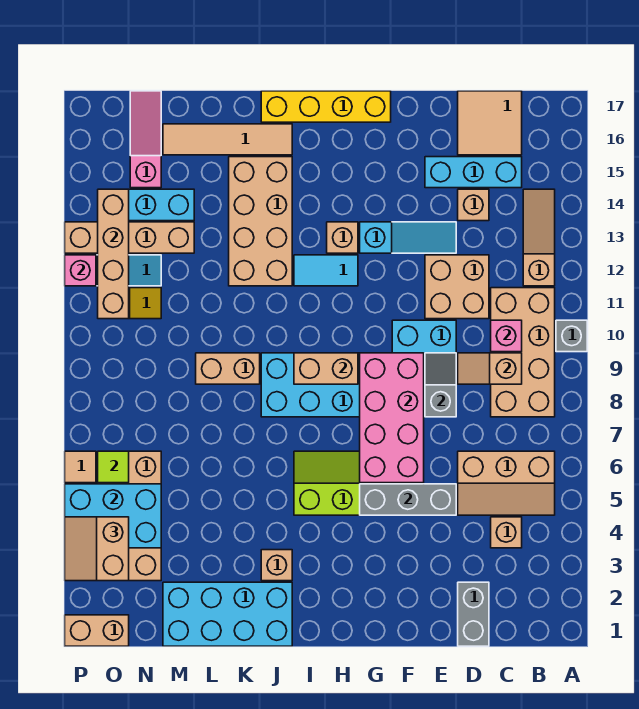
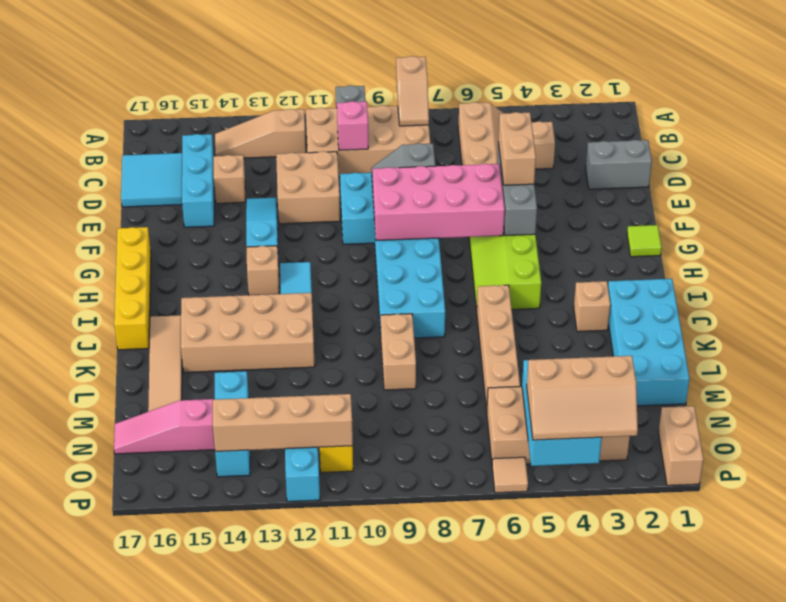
tan 1x2 slope [458,353,522,384] -> tan 1x2 slope moved to [396,56,429,126]
tan 2x2 tile [458,91,522,155] -> cyan 2x2 tile [121,153,182,207]
tan 1x2 brick [294,353,358,384] -> tan 1x2 brick moved to [498,112,536,185]
tan 1x4 brick [65,222,194,253] -> tan 1x4 brick moved to [477,285,520,410]
tan 2x2 slope [65,517,129,581] -> tan 2x3 slope [527,356,638,440]
lime 1x1 tile [98,451,129,483] -> lime 1x1 tile moved to [627,225,662,257]
pink 1x1 brick [65,255,96,286] -> none

